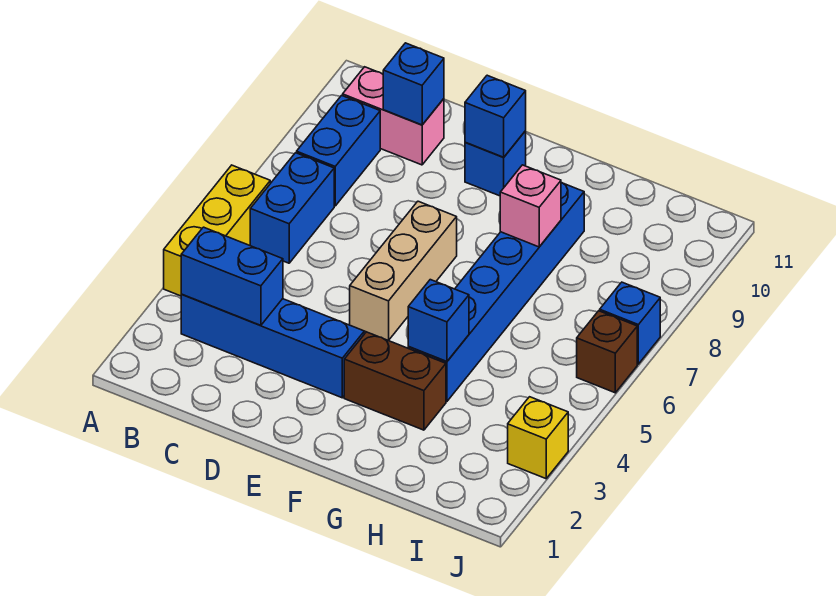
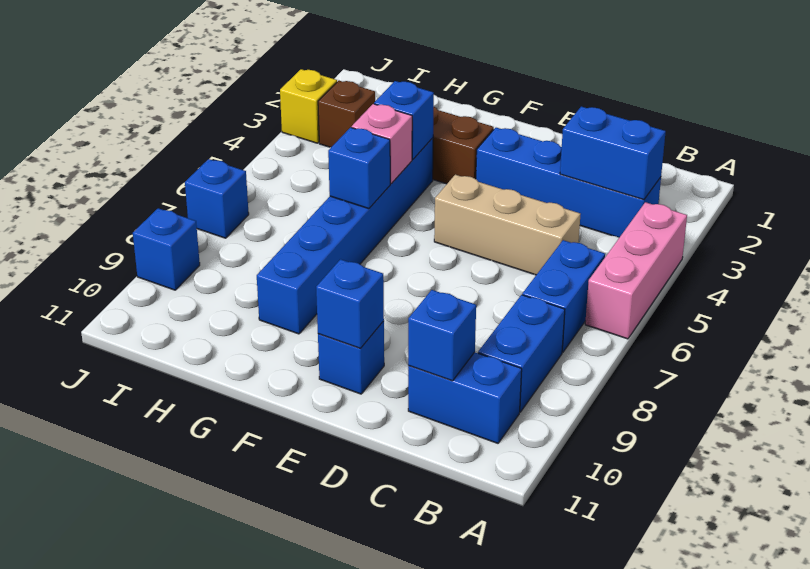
yellow 1x3 brick [164,165,270,296] -> pink 1x3 brick [585,202,687,339]
pink 1x2 brick [343,67,444,165] -> blue 1x2 brick [408,352,522,443]
tan 1x3 brick [350,201,457,341] -> tan 1x3 brick turned to [434,175,581,275]
none -> blue 1x1 brick [328,127,390,209]
pink 1x1 brick [500,165,561,247] -> pink 1x1 brick moved to [352,104,412,184]
brown 1x1 brick [577,311,637,393] -> brown 1x1 brick moved to [318,81,375,147]
none -> blue 1x1 brick [133,208,200,290]

